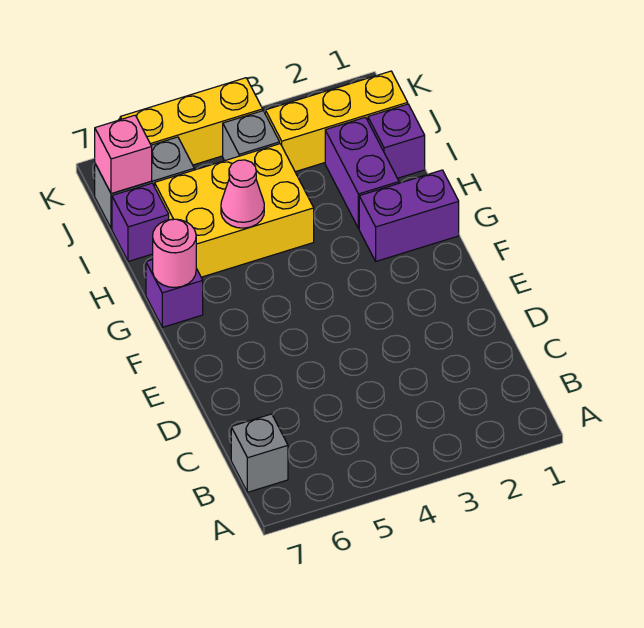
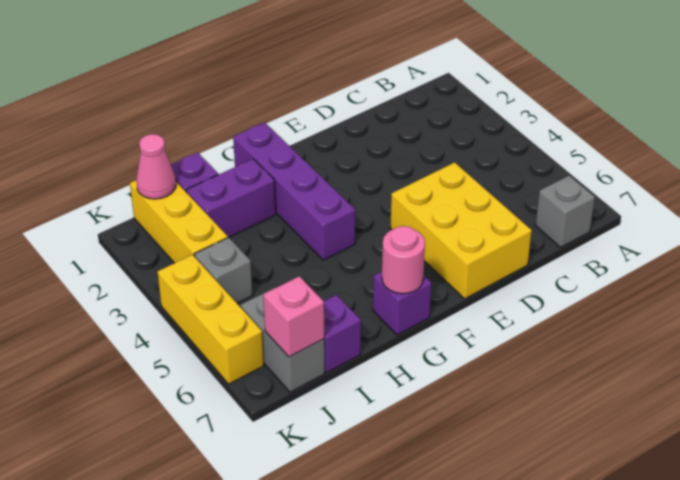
purple 1x2 brick [359,170,459,261] -> purple 1x4 brick [233,122,355,260]
yellow 2x3 brick [155,144,314,277] -> yellow 2x3 brick moved to [390,163,532,299]
pink 1x1 cone [221,160,264,228] -> pink 1x1 cone moved to [136,134,176,199]

